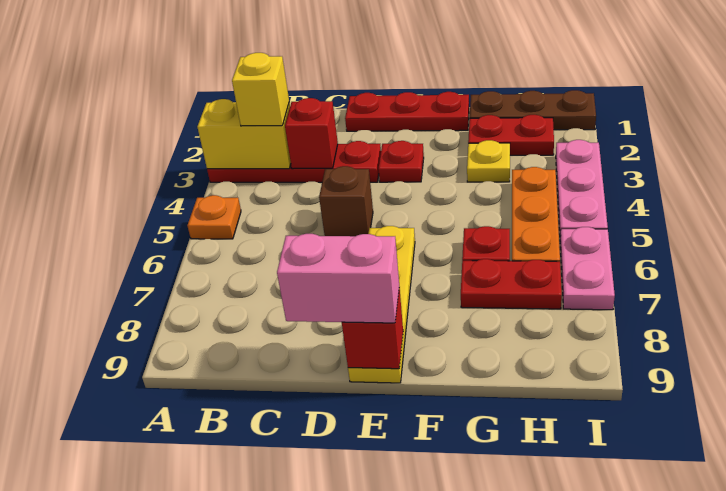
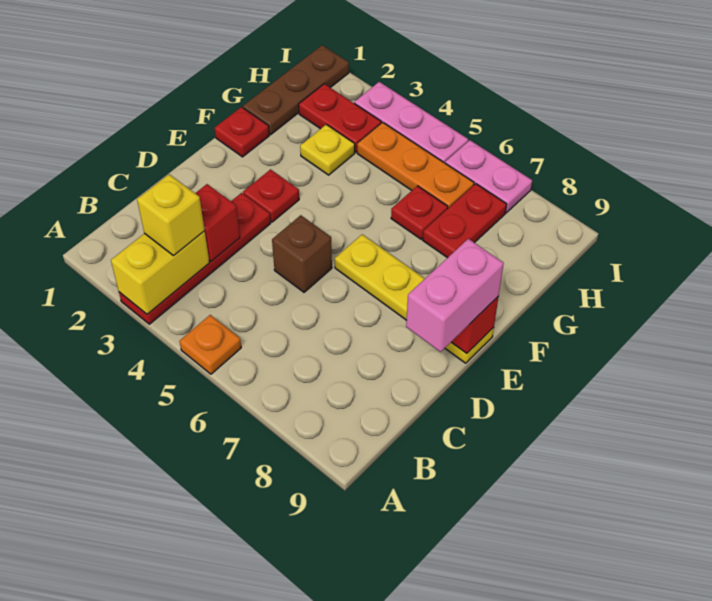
red 1x3 plate [345,92,469,131] -> red 1x1 plate [215,107,269,157]
red 1x2 plate [468,115,554,155] -> red 1x2 plate turned to [299,84,381,152]

